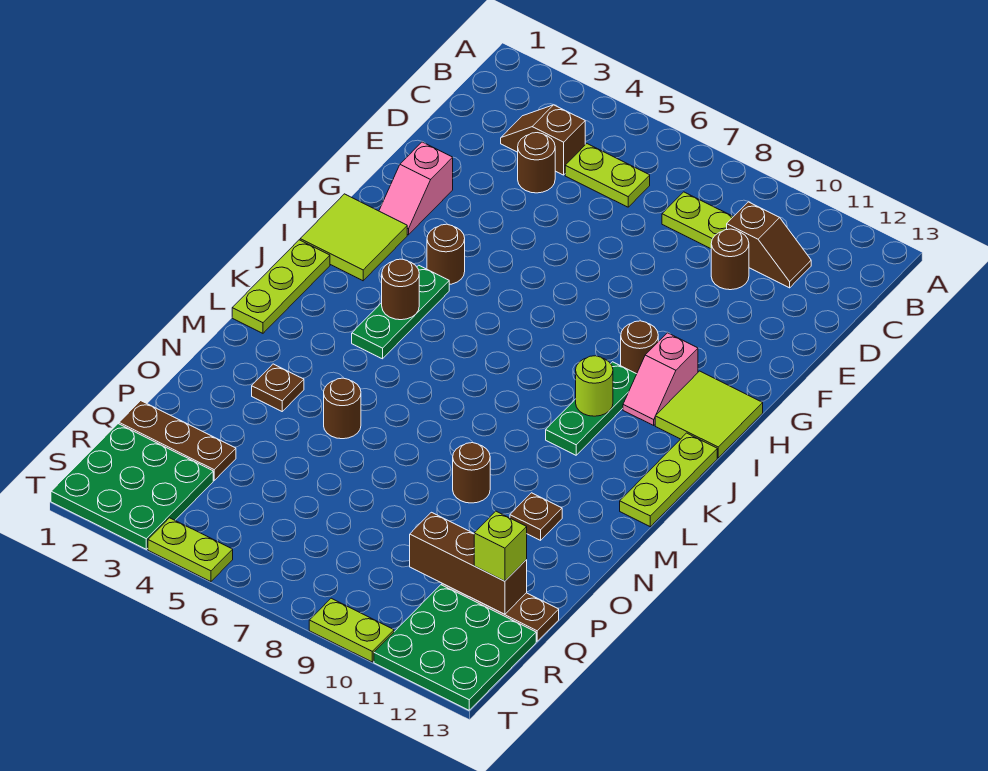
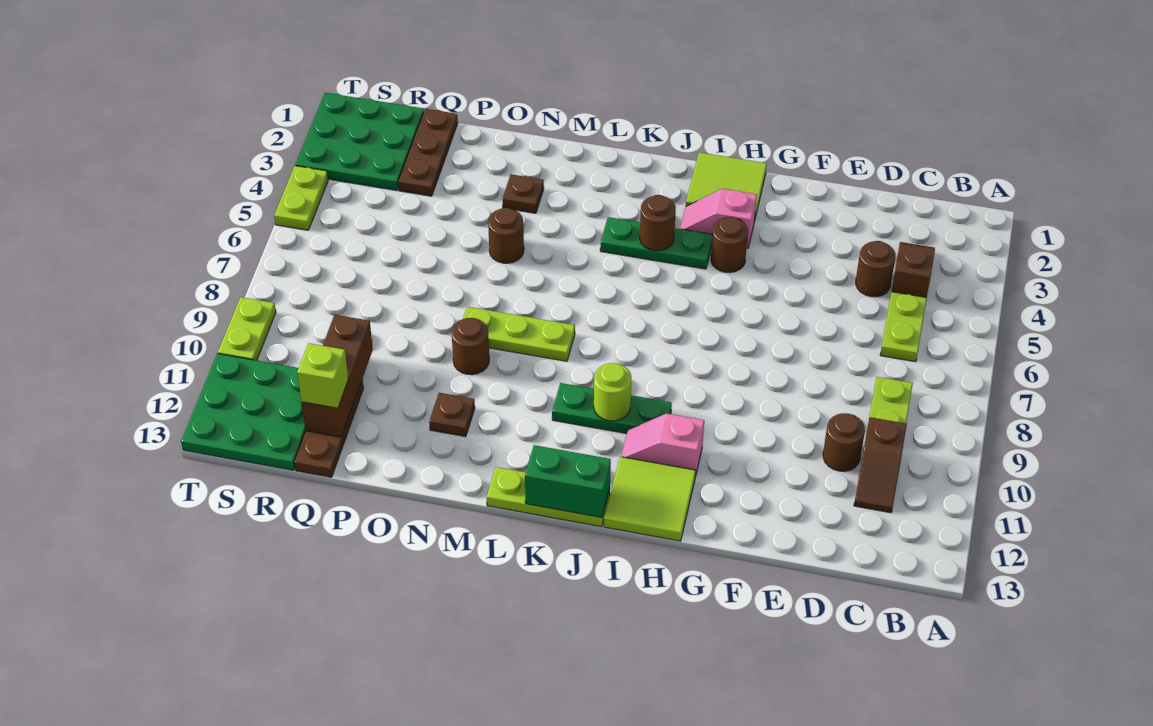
pink 1x2 slope [379,142,453,235] -> pink 1x2 slope moved to [680,189,757,248]
brown 1x1 round brick [621,321,658,374] -> none
lime 1x3 plate [232,240,330,333] -> lime 1x3 plate moved to [463,307,575,361]
none -> green 1x2 brick [525,445,611,518]

